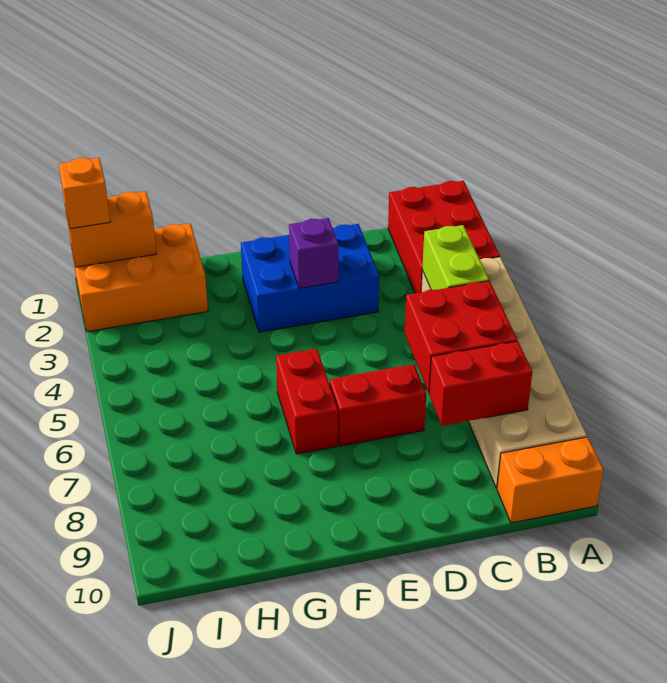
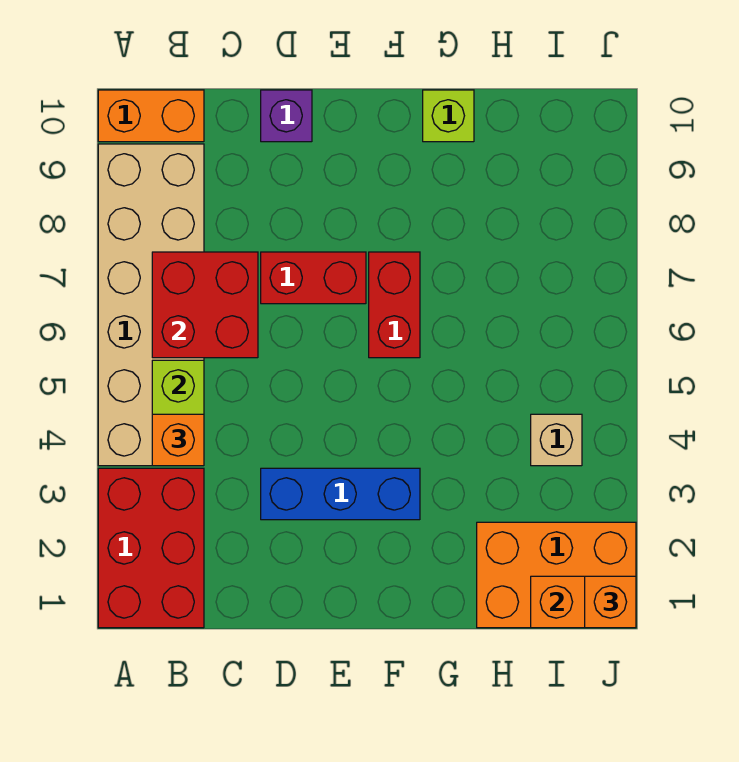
none -> orange 1x1 brick [152,414,204,466]
red 1x2 brick [429,341,532,426] -> none
blue 2x3 brick [241,224,379,332] -> blue 1x3 brick [261,468,420,520]
purple 1x1 brick [289,218,338,288] -> purple 1x1 brick moved to [261,90,312,142]
none -> lime 1x1 brick [423,90,474,142]
none -> tan 1x1 brick [531,414,582,466]

